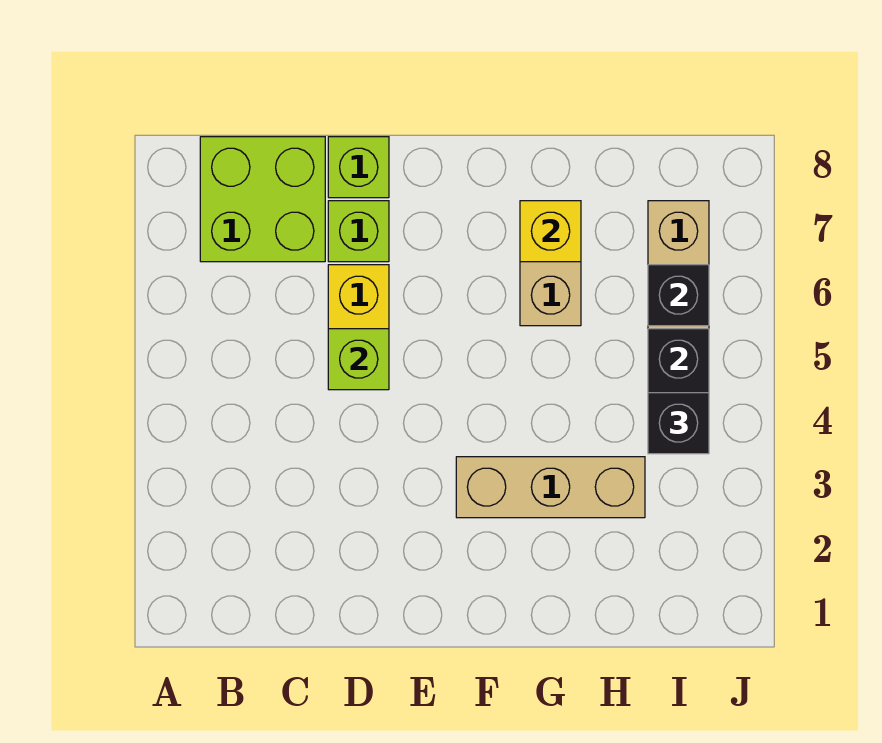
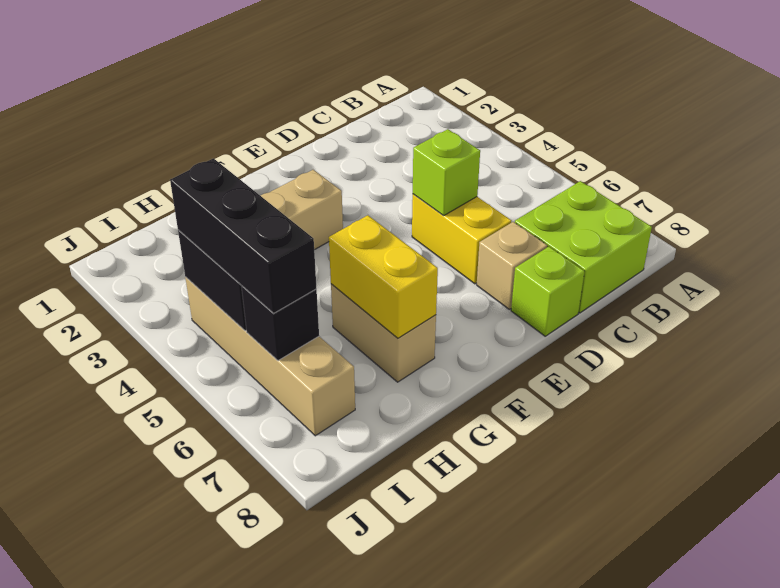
lime 1x1 brick [328,201,389,262] -> tan 1x1 brick [477,222,547,309]
yellow 1x1 brick [520,201,581,262] -> yellow 1x2 brick [329,215,438,338]
black 1x1 brick [648,393,709,454] -> black 1x3 brick [170,158,317,314]

